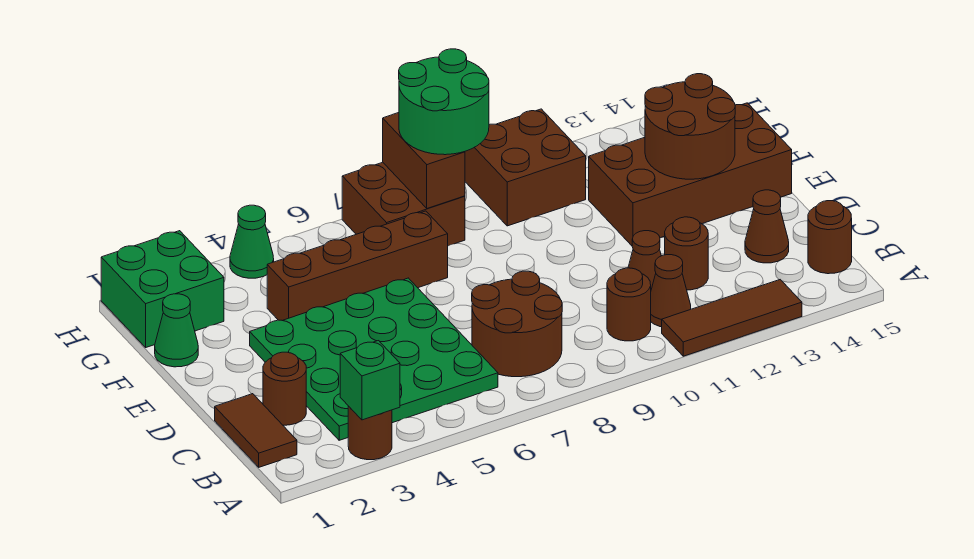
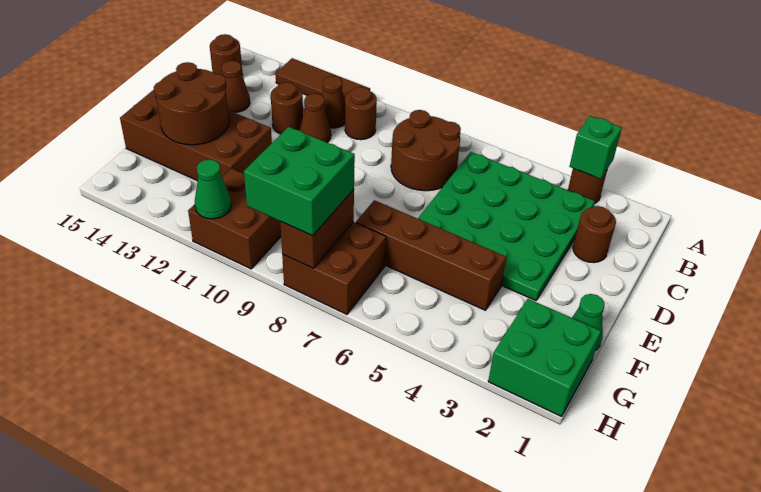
brown 1x2 tile [215,394,297,467] -> none
green 2x2 round brick [399,49,489,155] -> green 2x2 brick [244,127,355,236]
green 1x1 cone [230,205,274,278] -> green 1x1 cone moved to [195,160,231,219]

